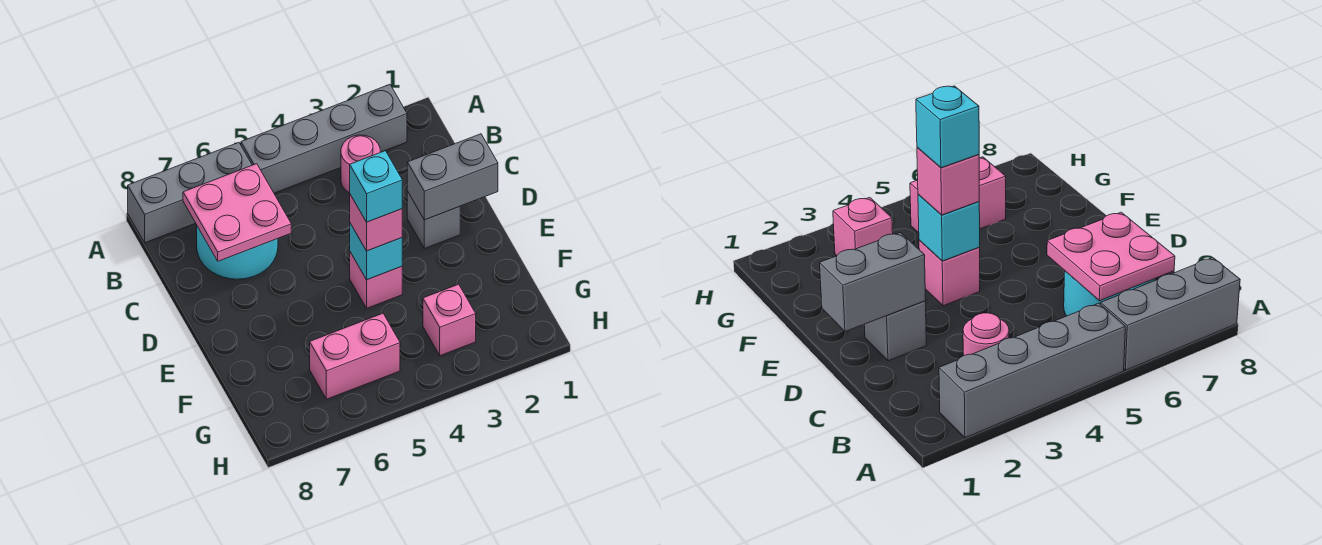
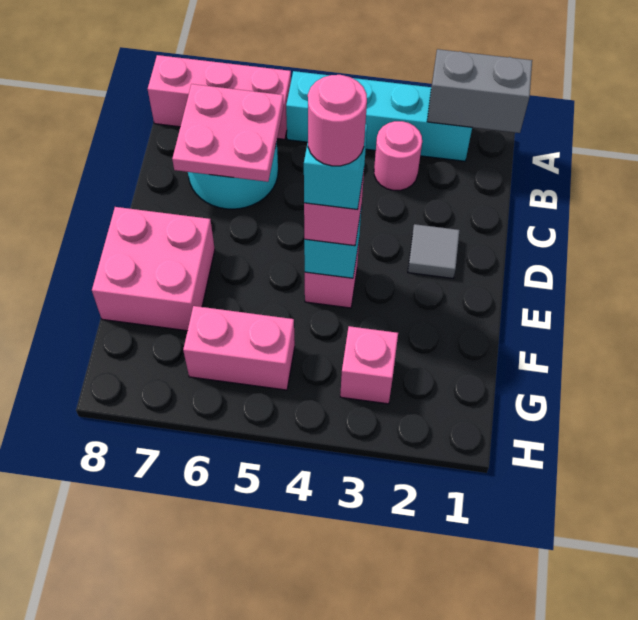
grey 1x4 brick [241,84,407,193] -> cyan 1x4 brick [286,71,472,161]
grey 1x3 brick [128,142,252,243] -> pink 1x3 brick [148,55,291,139]
grey 1x2 brick [407,134,498,220] -> grey 1x2 brick moved to [427,49,532,133]
grey 1x1 brick [407,191,460,248] -> grey 1x1 tile [408,224,460,278]
none -> pink 1x1 round brick [308,75,367,166]
none -> pink 2x2 brick [92,207,215,331]

